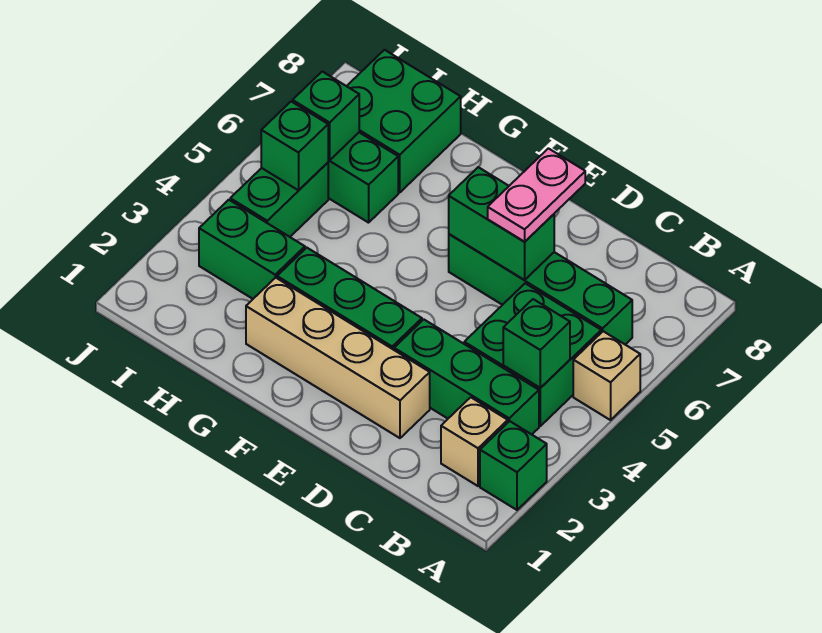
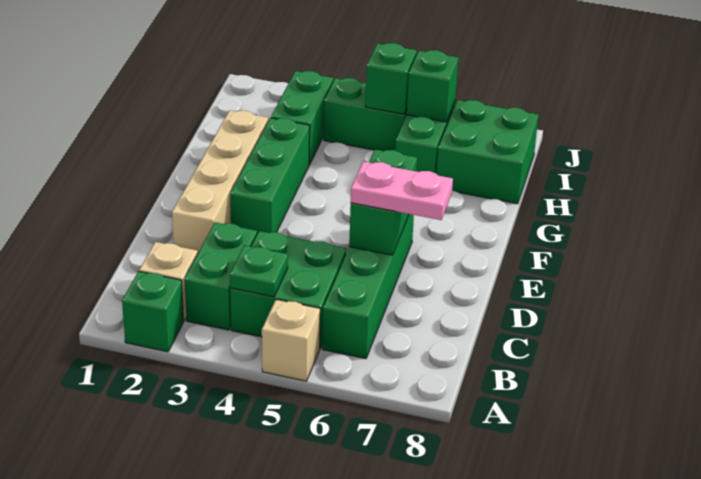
green 1x3 brick [394,320,539,434] -> green 1x2 brick [185,222,257,330]
green 1x1 brick [503,299,570,388] -> green 1x1 plate [230,245,288,297]

